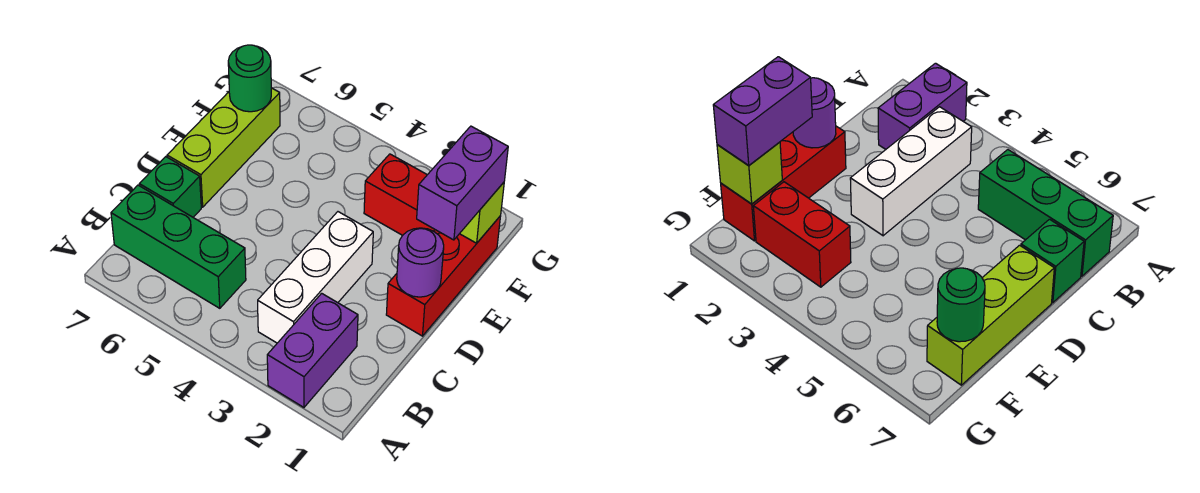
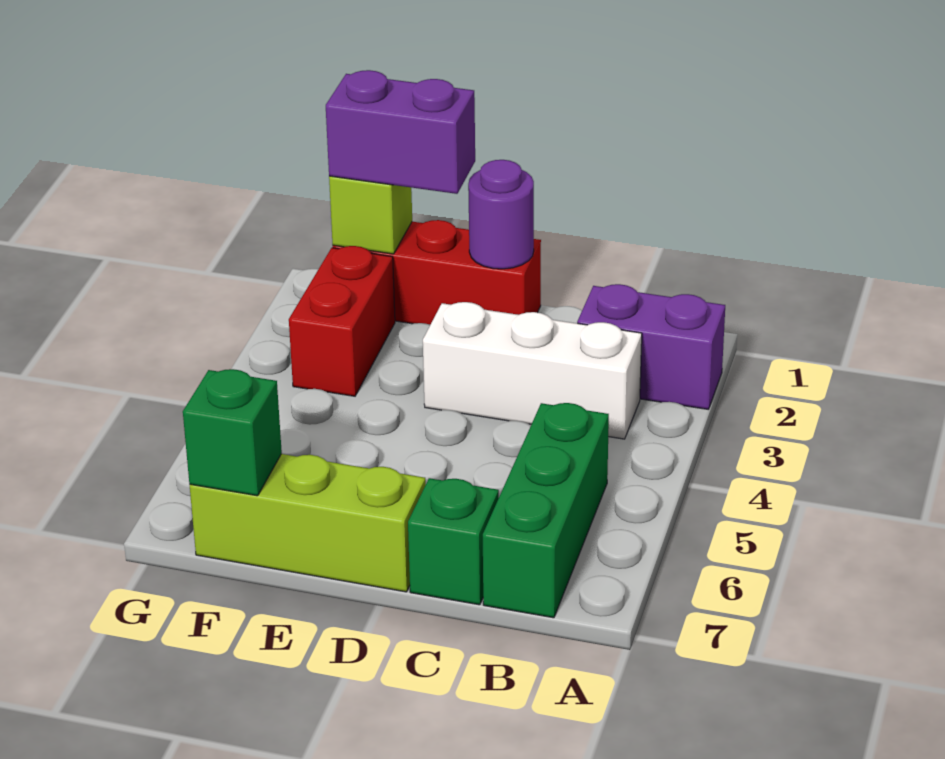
green 1x1 round brick [228,45,271,112] -> green 1x1 brick [183,369,282,496]

